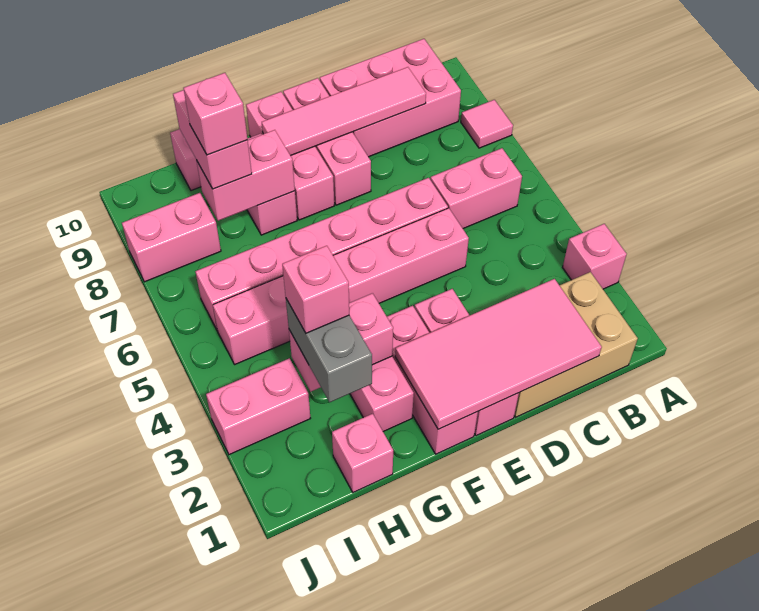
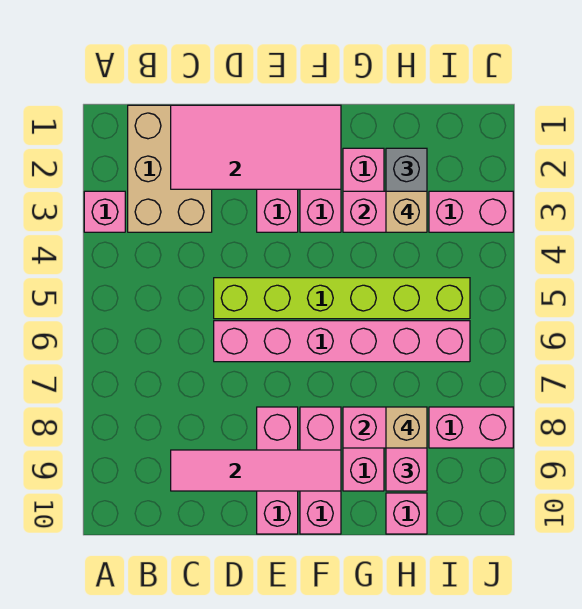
pink 1x1 tile [461,100,513,148] -> none
tan 2x3 brick [514,272,638,417] -> tan 2x3 brick turned to [128,105,212,232]
pink 1x2 brick [430,148,522,228] -> none
pink 2x3 brick [320,39,461,157] -> none
pink 1x6 brick [213,208,469,365] -> lime 1x6 brick [214,278,470,319]
pink 1x1 brick [332,414,393,492] -> none
pink 1x1 brick [282,246,349,333] -> tan 1x1 brick [386,191,427,232]
pink 1x1 brick [184,73,248,155] -> tan 1x1 brick [386,407,427,448]

